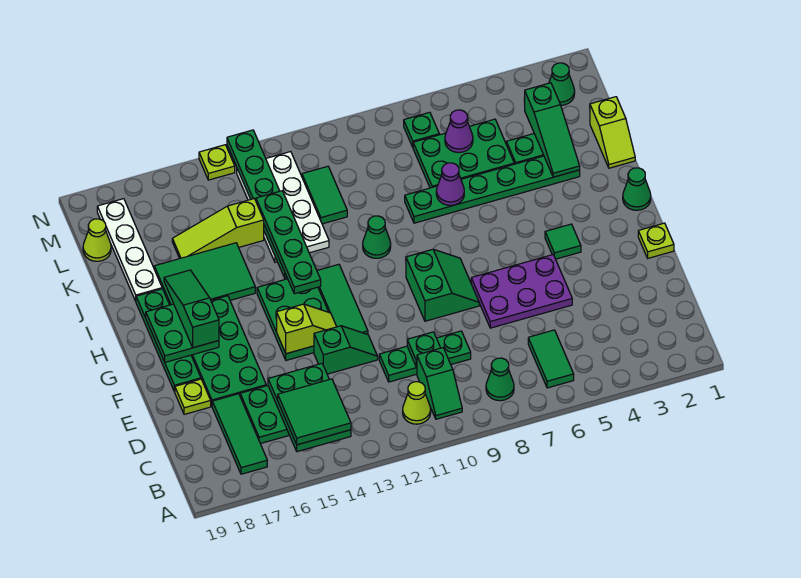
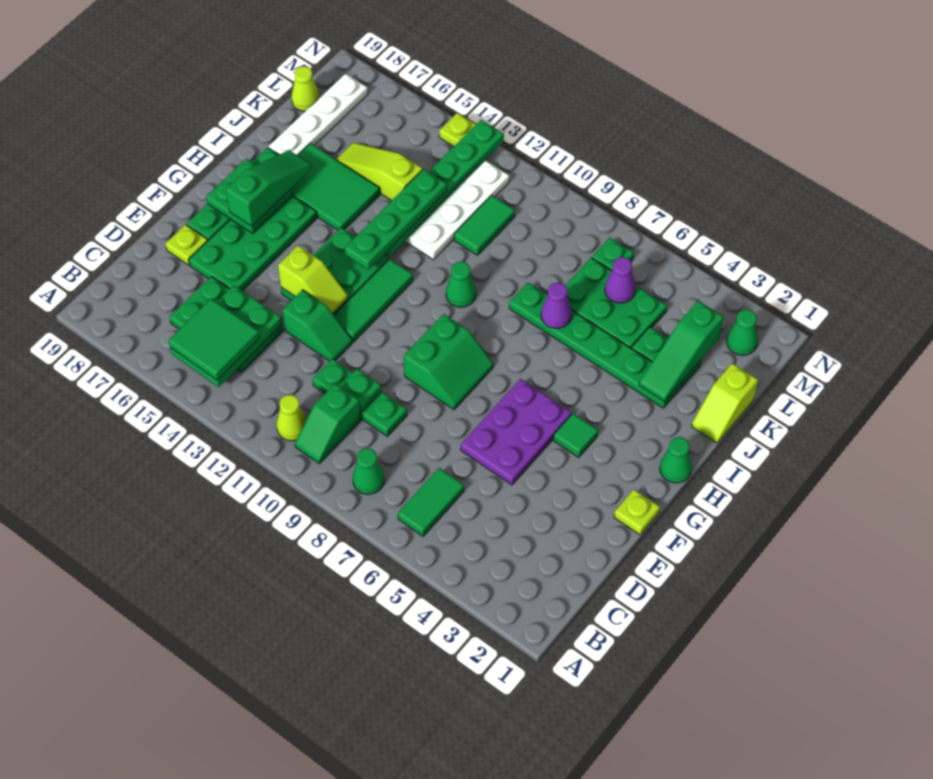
green 1x3 tile [212,394,267,474] -> none
purple 2x3 plate [471,255,572,328] -> purple 2x3 plate turned to [461,379,571,485]

